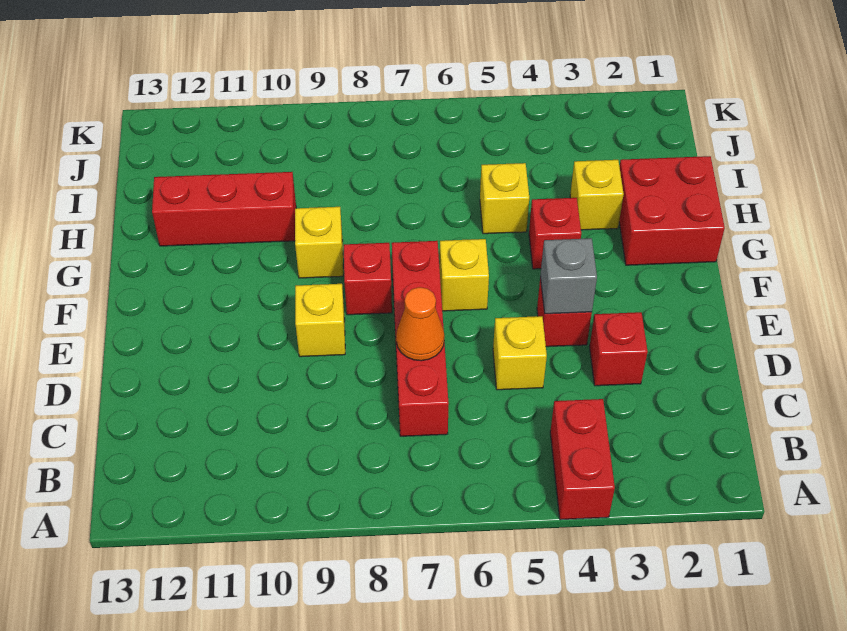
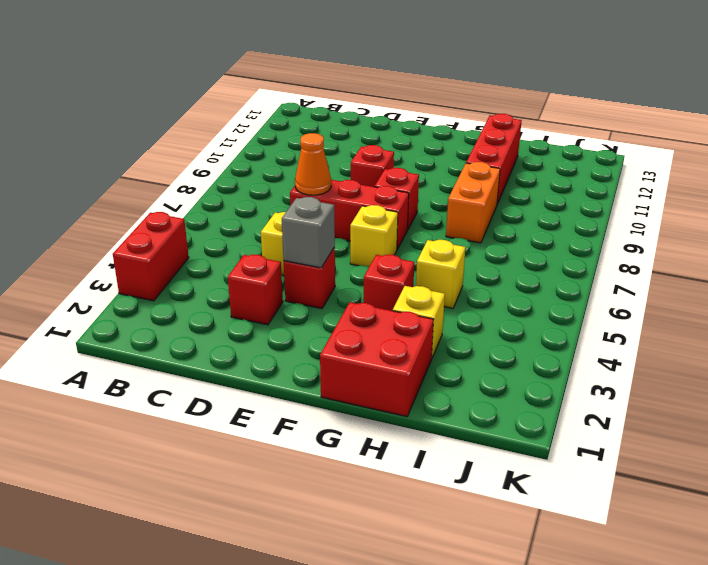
red 1x2 brick [550,399,615,520] -> red 1x2 brick turned to [113,212,189,301]
red 1x4 brick [392,241,449,436] -> red 1x3 brick [290,180,409,249]
yellow 1x1 brick [295,284,345,357] -> red 1x1 brick [351,145,394,187]
yellow 1x1 brick [295,207,343,278] -> none
none -> orange 1x2 brick [446,162,500,243]

